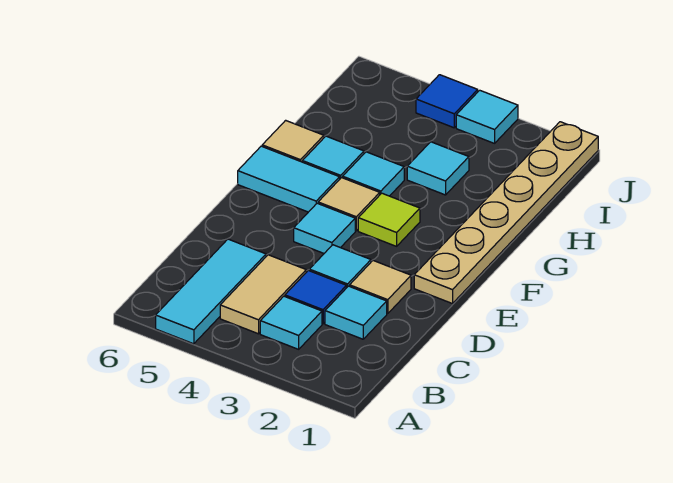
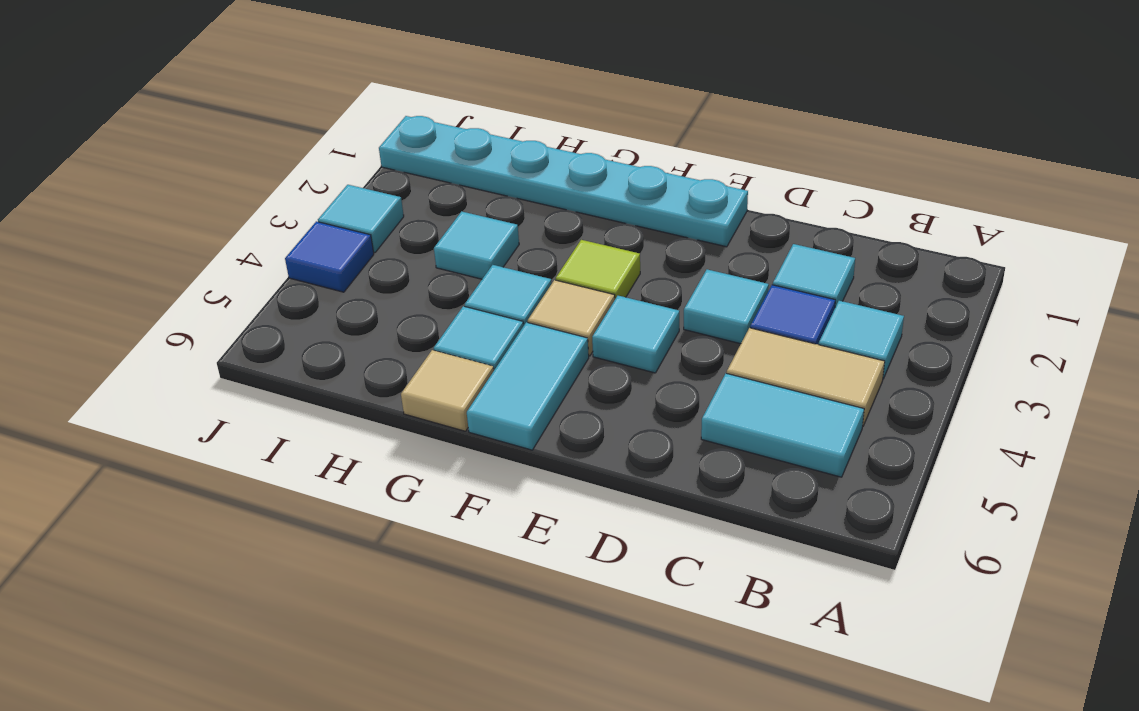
cyan 1x3 tile [156,239,266,344] -> cyan 1x2 tile [701,373,864,477]
tan 1x1 tile [350,261,411,314] -> none
tan 1x6 plate [414,122,598,304] -> cyan 1x6 plate [379,116,748,247]

